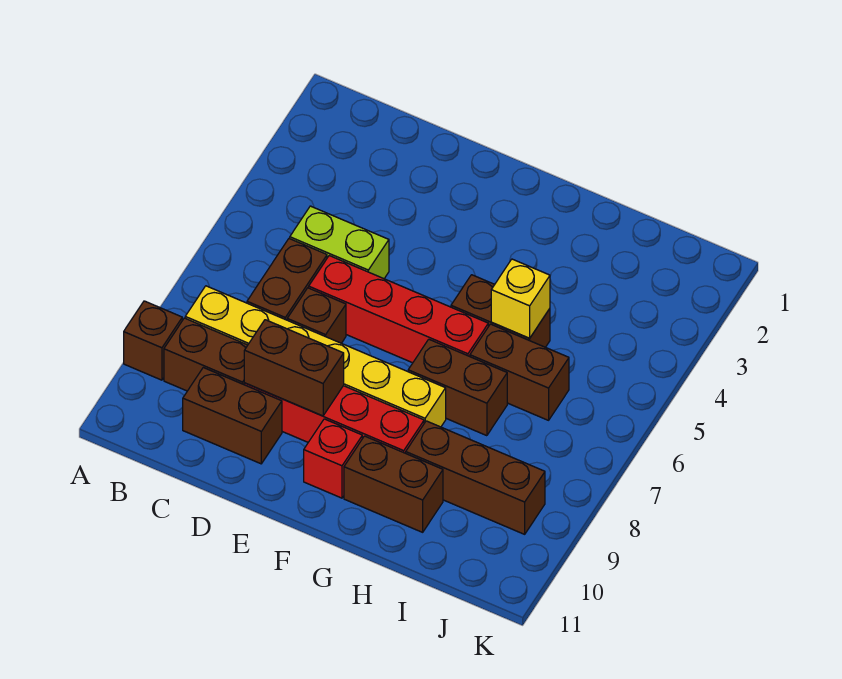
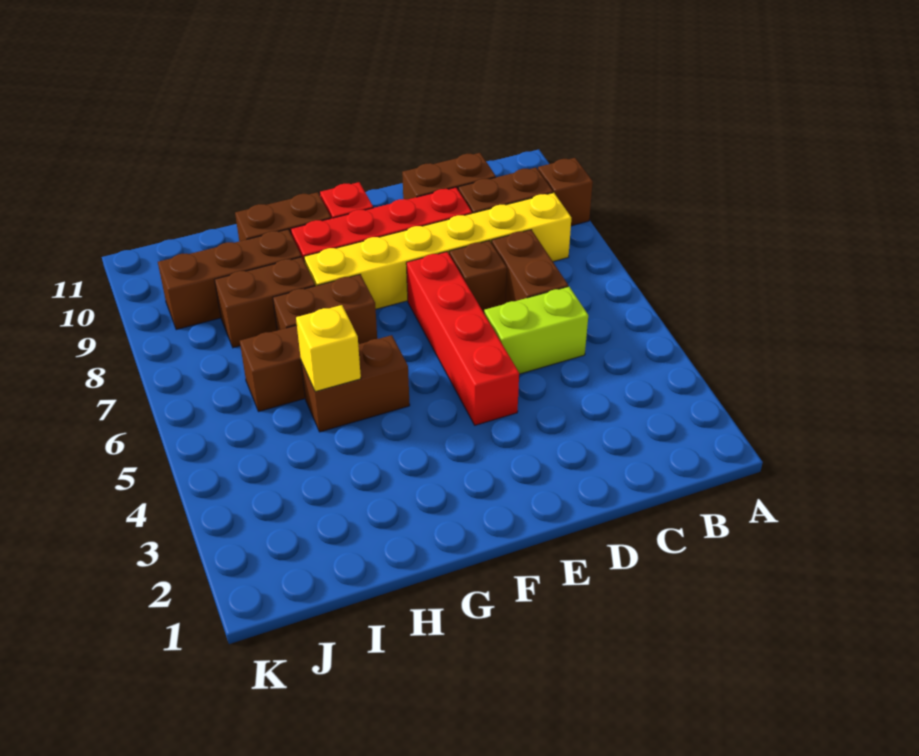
red 1x4 brick [309,256,488,363] -> red 1x4 brick turned to [406,252,519,425]
brown 1x2 brick [244,320,344,416] -> brown 1x2 brick moved to [215,257,315,348]

